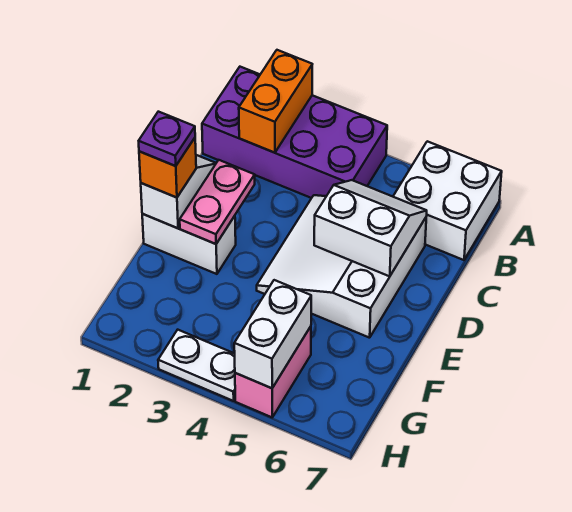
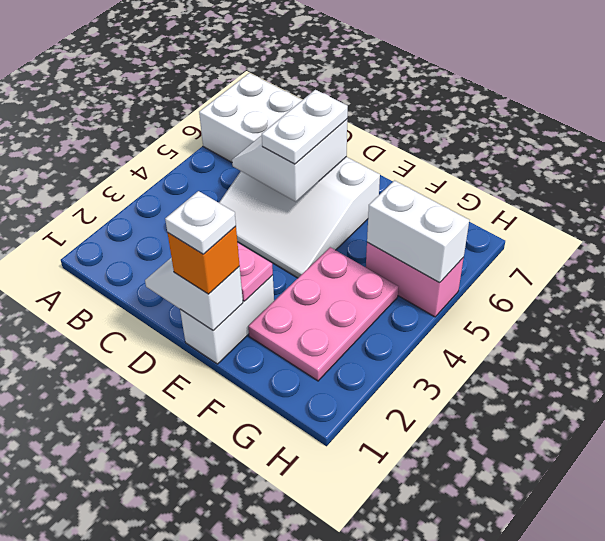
purple 2x4 brick [202,67,387,198] -> none
orange 1x2 brick [239,50,312,153] -> none
purple 1x1 plate [139,112,195,166] -> white 1x1 plate [165,191,236,254]
none -> pink 2x3 plate [248,247,398,381]
white 1x2 plate [158,330,235,401] -> white 1x2 plate moved to [262,90,348,164]

